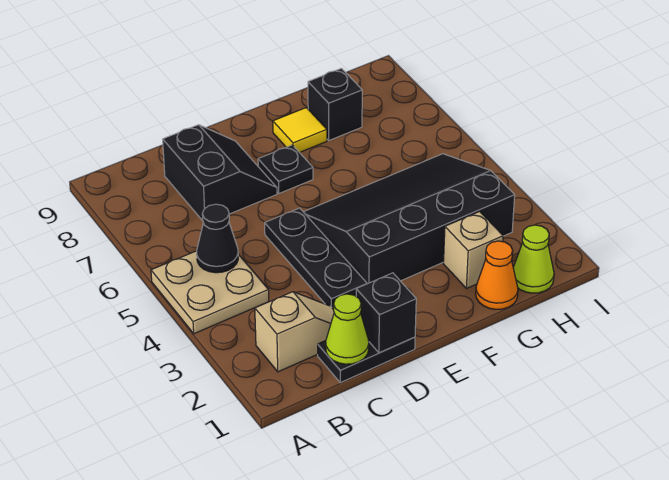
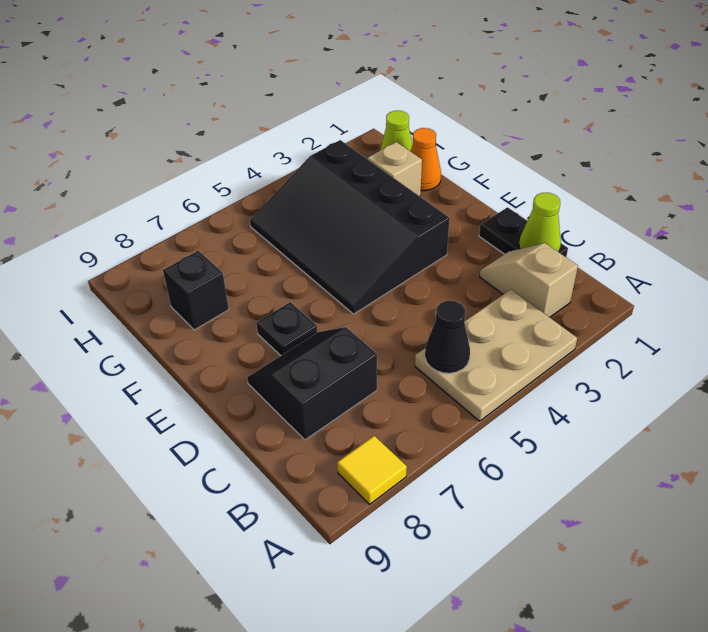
tan 2x2 plate [151,251,269,334] -> tan 2x3 plate [415,290,577,421]
black 1x1 brick [356,273,416,353] -> none
black 1x3 plate [265,208,367,310] -> none
yellow 1x1 tile [273,108,327,153] -> yellow 1x1 tile moved to [337,436,407,504]

